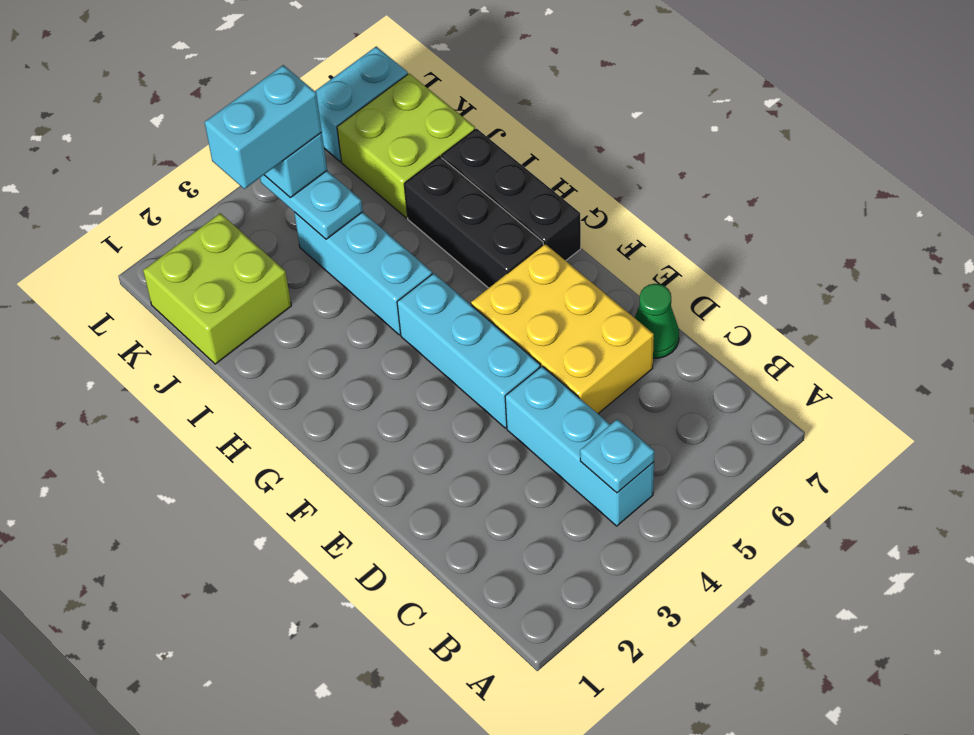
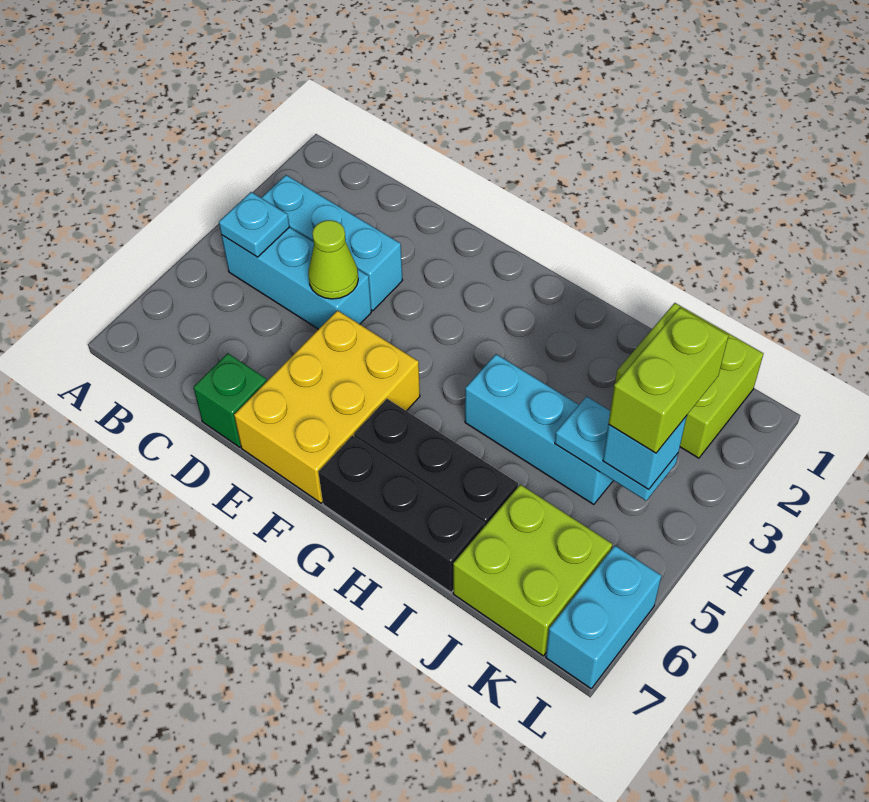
none -> lime 1x1 cone [308,220,358,299]
yellow 2x3 brick [471,244,654,414] -> yellow 2x3 brick turned to [234,310,420,503]
green 1x1 cone [635,284,679,358] -> green 1x1 brick [193,353,267,447]
cyan 1x3 brick [397,273,540,428] -> cyan 1x3 brick moved to [262,175,403,311]
cyan 1x2 brick [205,65,322,189] -> lime 1x2 brick [608,308,729,453]

